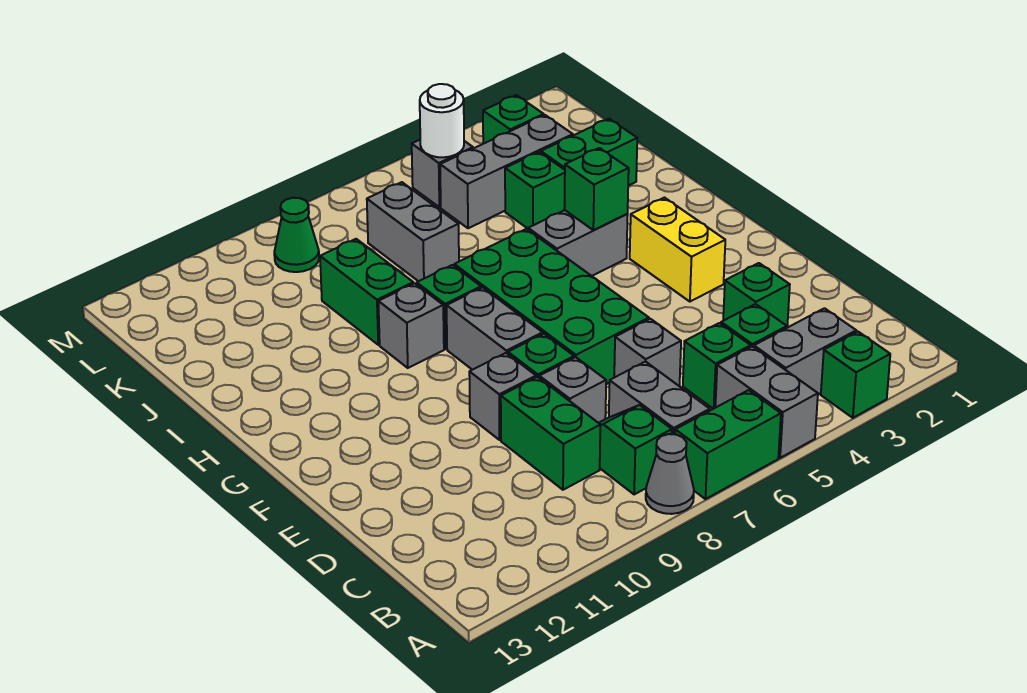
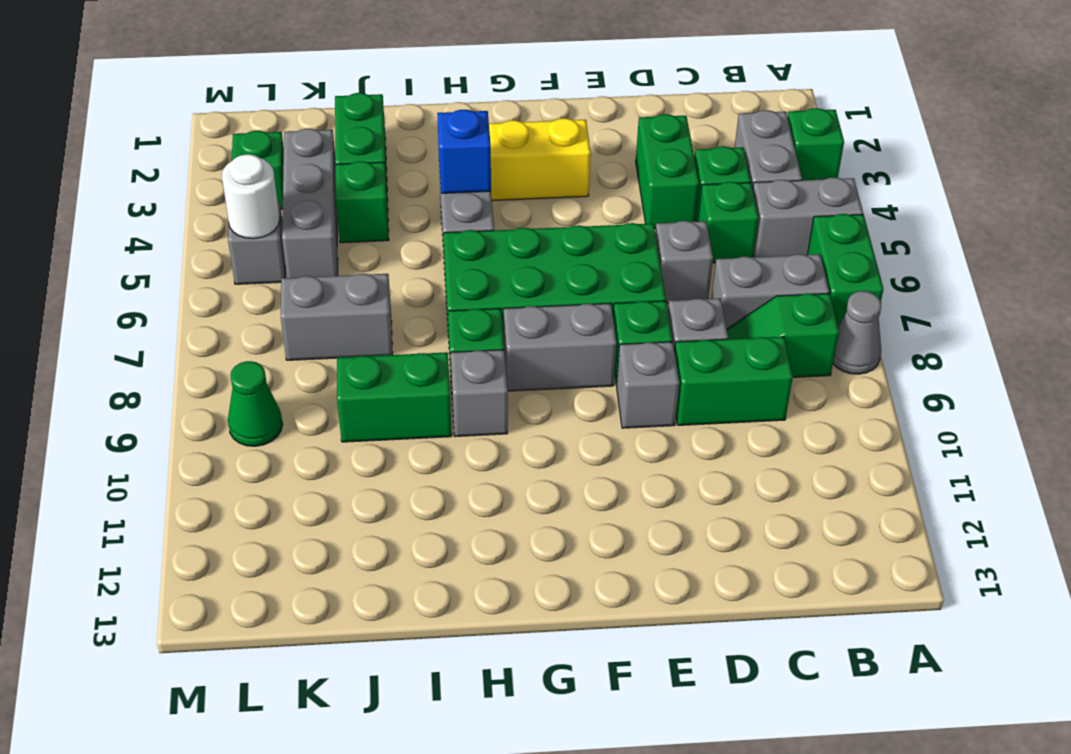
green 1x1 brick [723,263,790,326] -> green 1x2 brick [636,114,699,229]
green 1x1 brick [564,148,629,230] -> blue 1x1 brick [437,110,491,193]

